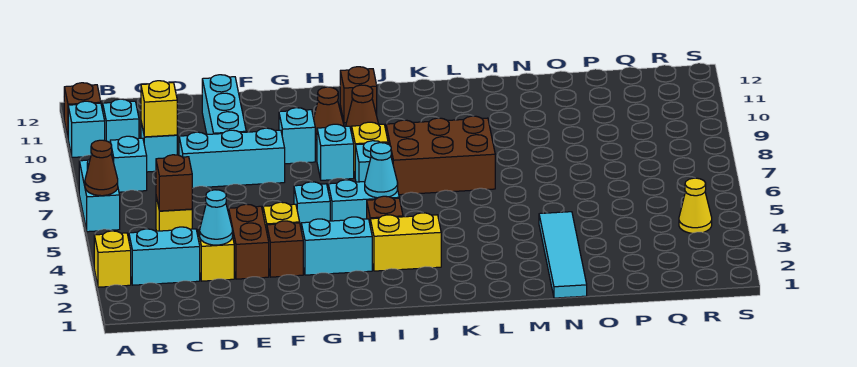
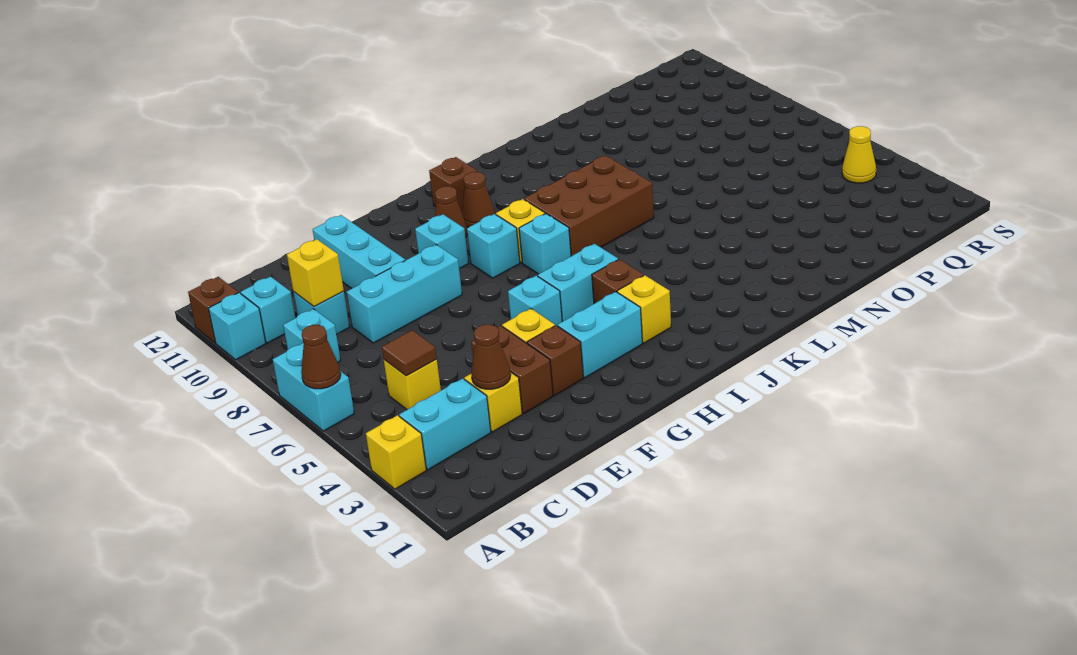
brown 1x1 brick [156,155,192,211] -> brown 1x1 tile [382,330,437,376]
cyan 1x1 cone [200,190,233,245] -> brown 1x1 cone [471,325,511,389]
yellow 1x2 brick [370,213,441,271] -> yellow 1x1 brick [617,275,671,343]
cyan 1x1 cone [365,143,398,198] -> none
cyan 1x4 tile [539,212,587,298] -> none

